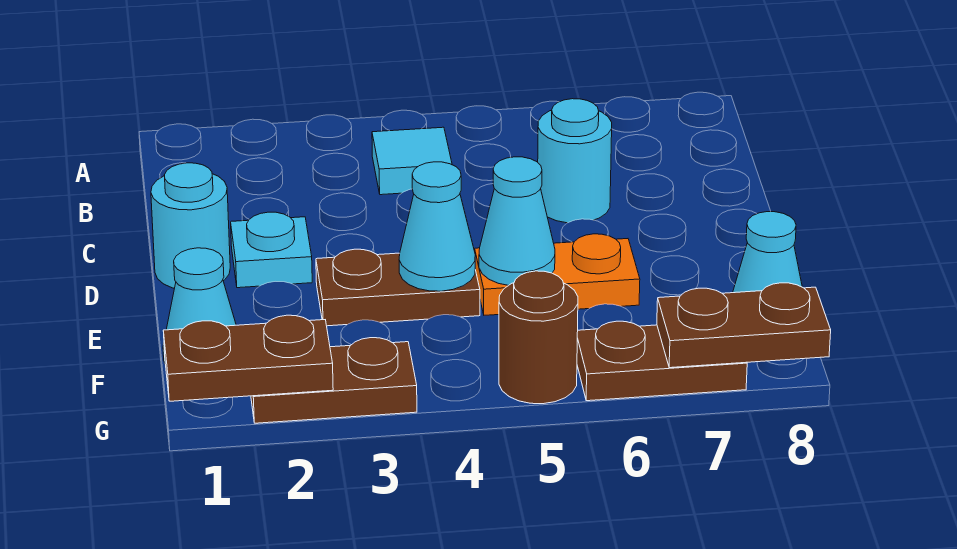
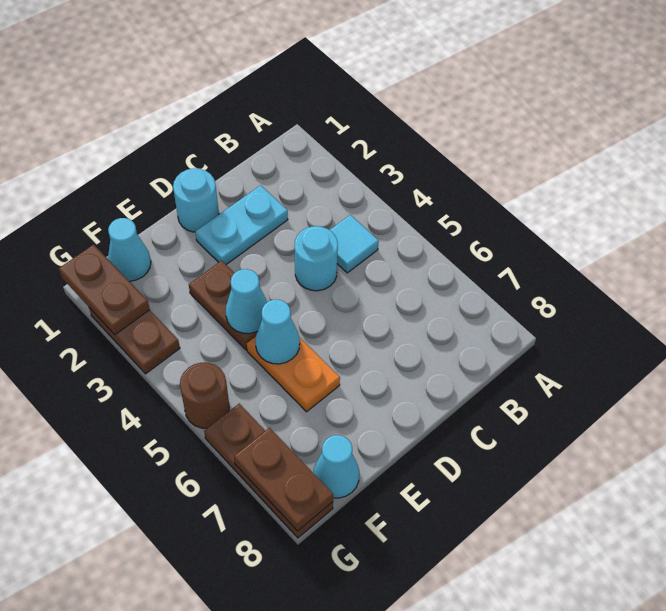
cyan 1x1 round brick [538,99,612,223] -> cyan 1x1 round brick moved to [294,226,338,291]
cyan 1x1 plate [231,212,312,288] -> cyan 1x2 plate [195,185,288,264]
brown 1x2 plate [577,321,747,401] -> brown 1x3 plate [204,404,333,538]

